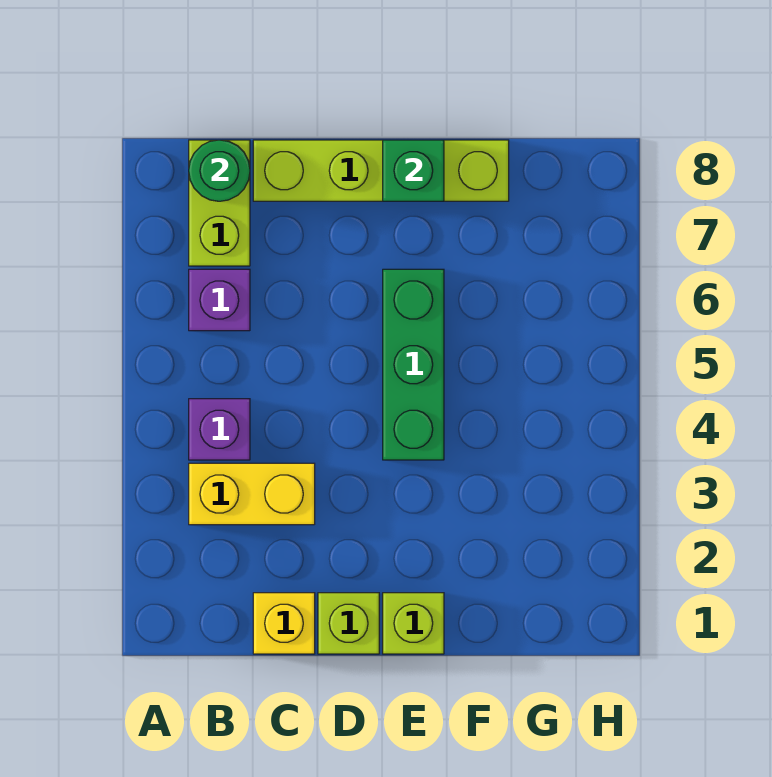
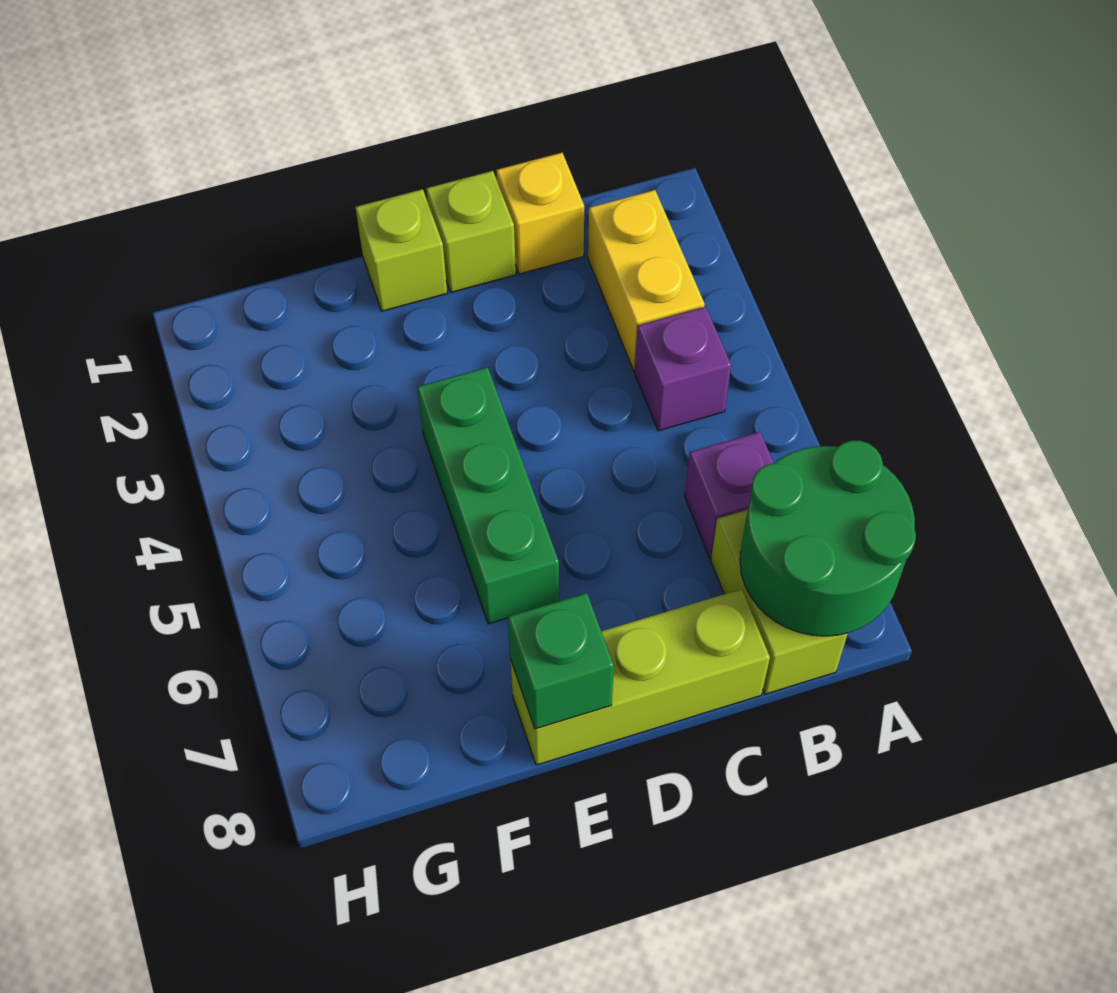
yellow 1x2 brick [189,463,315,525] -> yellow 1x2 brick turned to [588,190,705,370]
green 1x1 round brick [189,140,250,201] -> green 2x2 round brick [740,440,916,636]
lime 1x4 brick [253,140,509,201] -> lime 1x3 brick [511,589,770,765]

